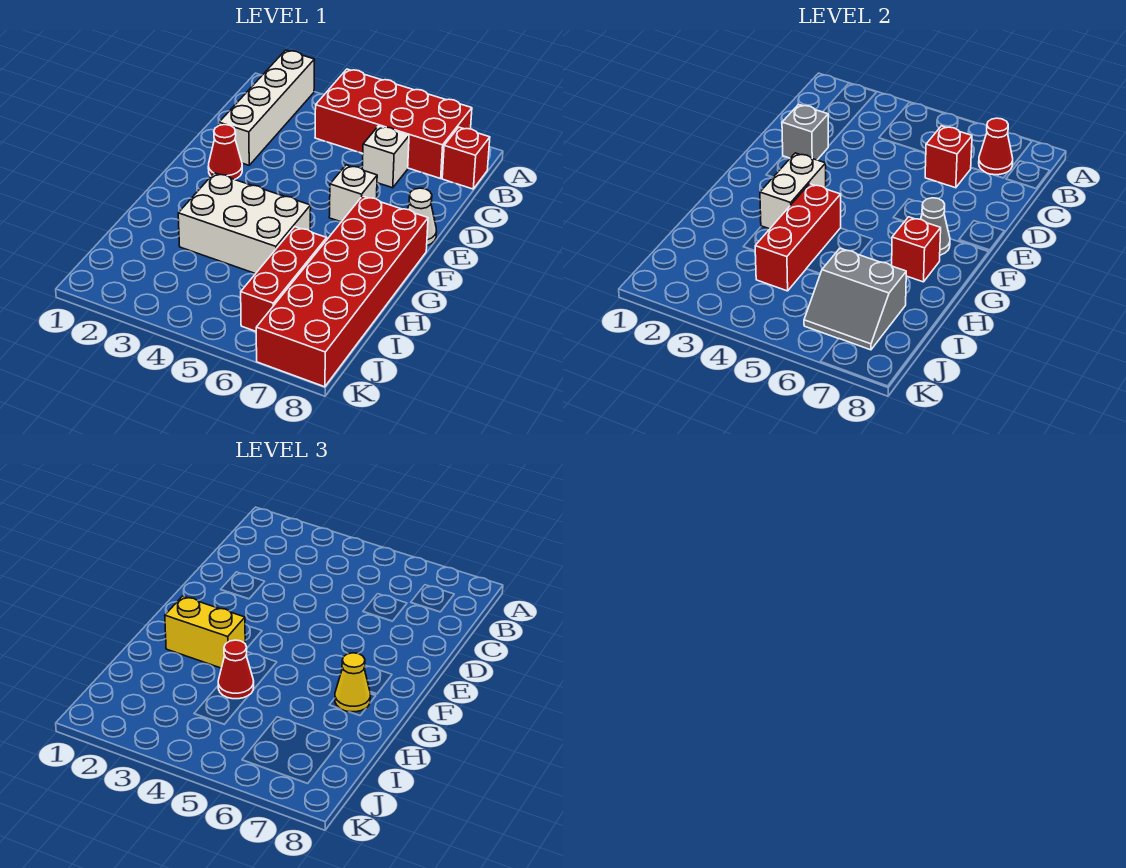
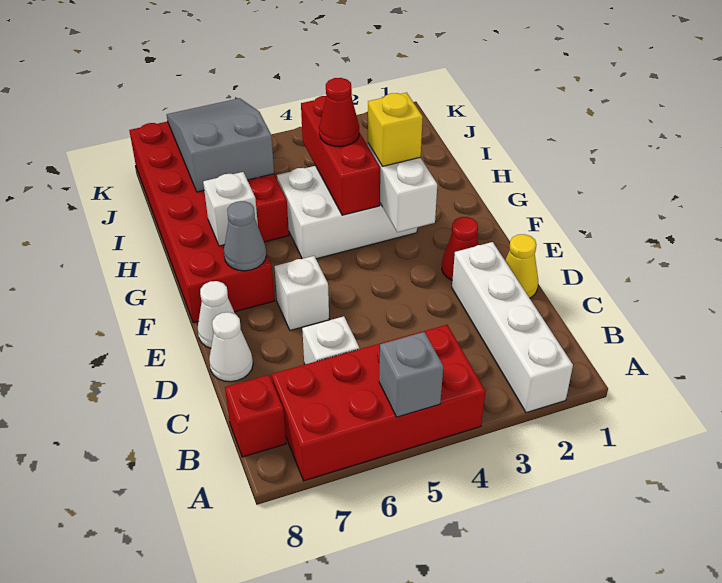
red 1x1 cone [979,118,1013,175] -> none
red 1x1 brick [925,126,972,188] -> none
grey 1x1 brick [782,104,828,160] -> grey 1x1 brick moved to [379,332,443,417]
none -> white 1x1 cone [209,312,253,382]
yellow 1x2 brick [165,596,245,668] -> yellow 1x1 brick [368,93,423,166]
red 1x1 brick [892,217,941,282] -> white 1x1 brick [203,172,258,246]
yellow 1x1 cone [335,653,370,712] -> yellow 1x1 cone moved to [505,234,538,298]
grey 2x2 slope [804,248,906,350] -> grey 2x3 slope [167,98,274,192]

